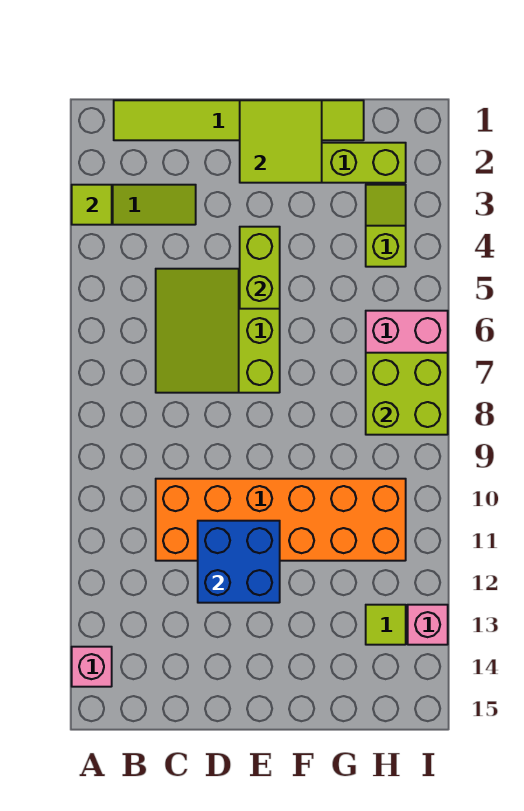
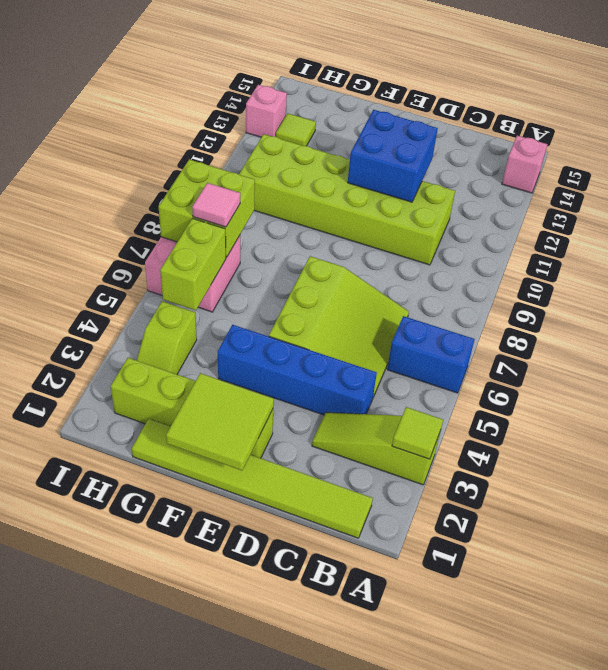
none -> blue 1x2 brick [387,316,475,393]
none -> blue 1x4 brick [218,325,377,415]
orange 2x6 brick [156,479,406,561] -> lime 2x6 brick [239,134,455,265]
lime 1x2 brick [240,227,280,309] -> lime 1x2 brick moved to [160,218,226,310]
none -> pink 1x1 tile [192,183,240,227]

